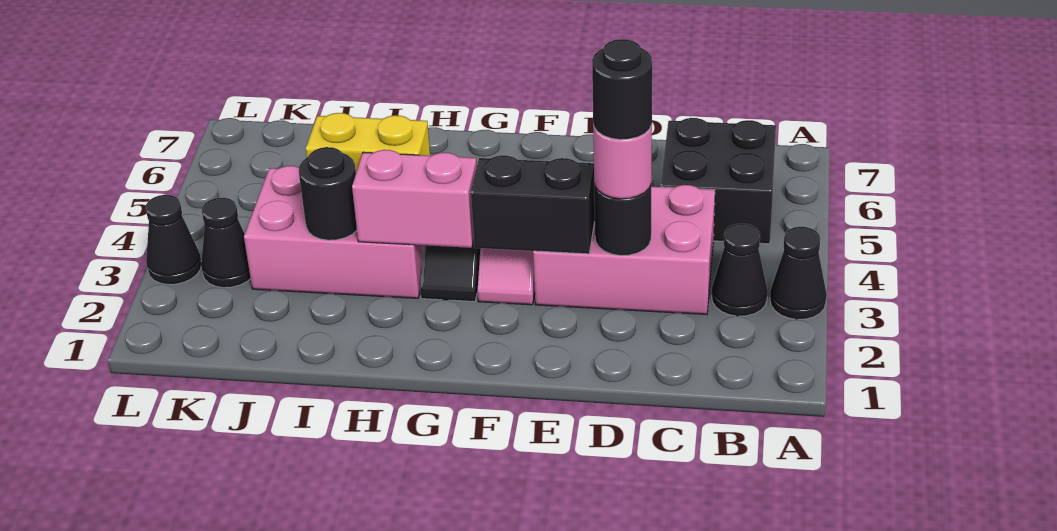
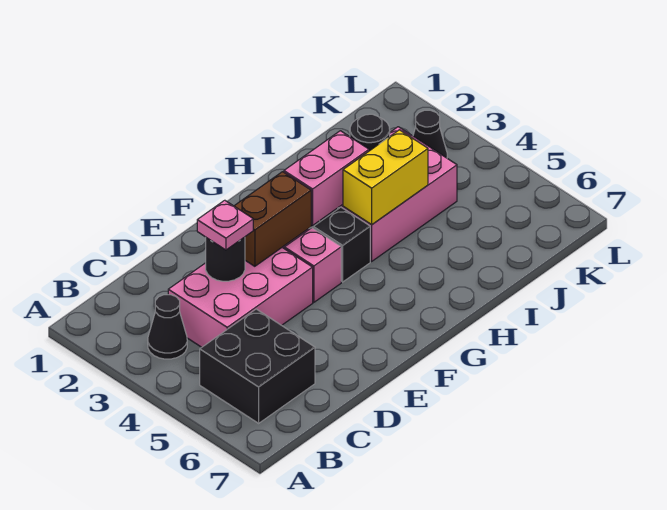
black 1x1 cone [770,227,827,319] -> none
pink 1x1 round brick [593,125,652,199] -> pink 1x1 plate [197,200,253,250]
black 1x1 round brick [592,39,652,140] -> none
black 1x2 brick [471,155,595,254] -> brown 1x2 brick [234,172,311,266]
black 1x1 cone [146,195,201,285] -> none

